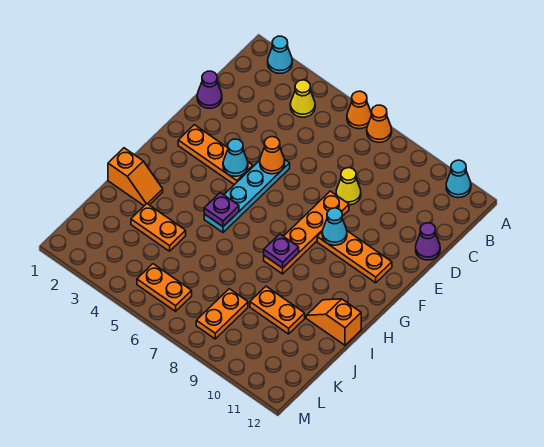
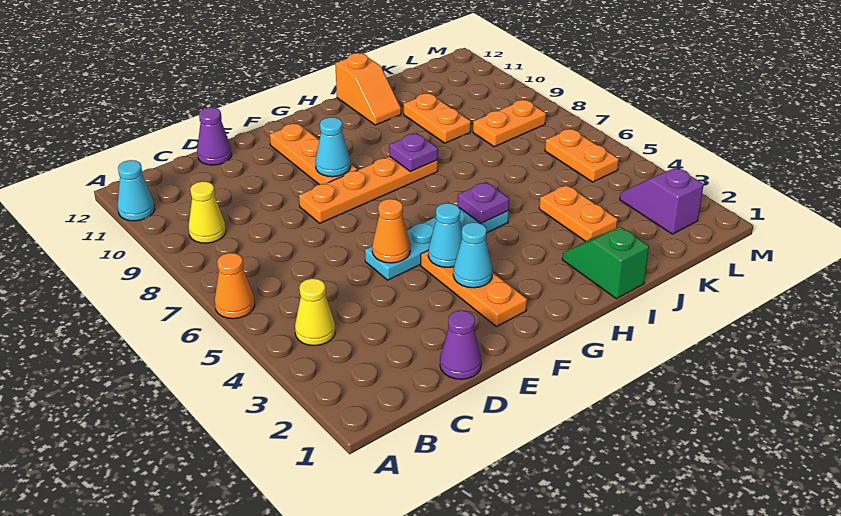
cyan 1x1 cone [268,36,292,73] -> cyan 1x1 cone moved to [453,222,492,288]
orange 1x1 cone [367,105,392,142] -> none
yellow 1x1 cone [336,168,361,205] -> yellow 1x1 cone moved to [188,181,226,243]
orange 1x2 slope [108,148,163,206] -> green 1x2 slope [562,227,649,299]
none -> purple 1x2 slope [620,167,704,234]

